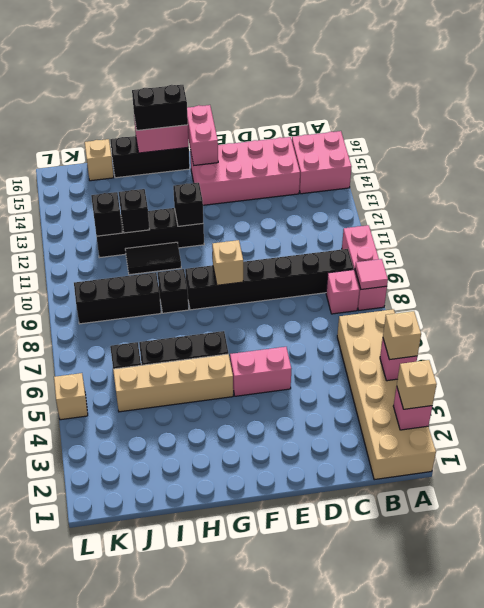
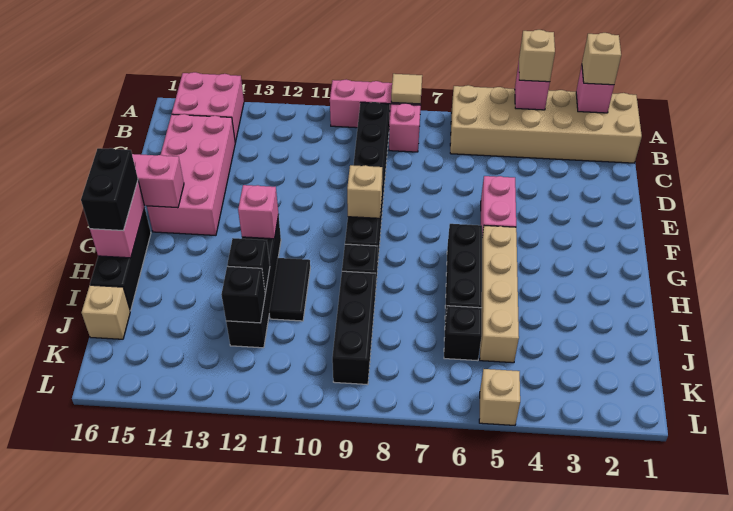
pink 1x1 tile [355,259,388,289] -> tan 1x1 tile [391,74,422,104]
black 1x1 brick [173,183,203,226] -> pink 1x1 brick [238,185,279,239]

